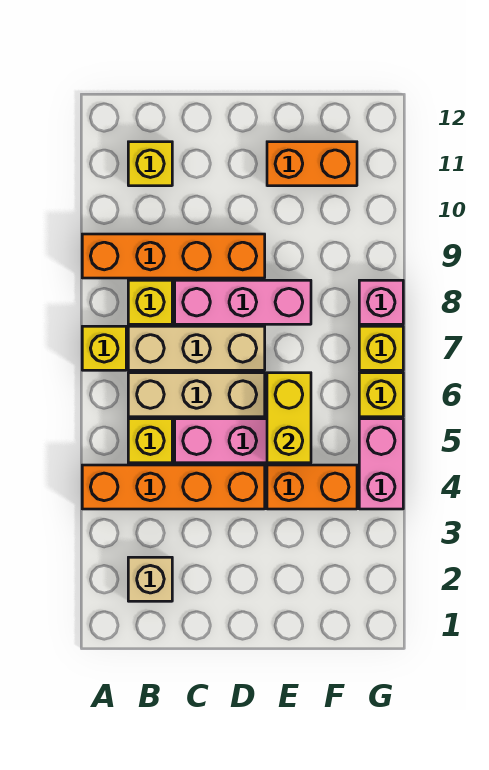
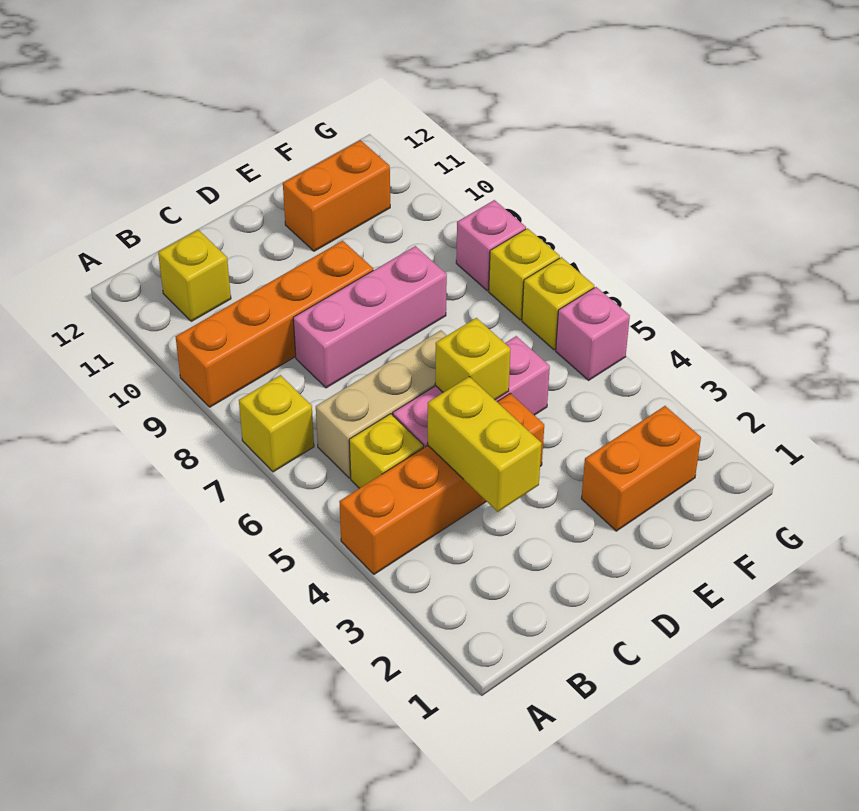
tan 1x1 brick [128,557,172,601] -> none
tan 1x3 brick [128,326,265,370] -> none
yellow 1x1 brick [128,280,172,324] -> yellow 1x1 brick moved to [435,318,510,400]
orange 1x2 brick [267,465,357,509] -> orange 1x2 brick moved to [581,406,701,531]
yellow 1x2 brick [267,373,311,463] -> yellow 1x2 brick moved to [428,377,542,512]
pink 1x2 brick [359,419,403,509] -> pink 1x1 brick [556,287,630,380]

